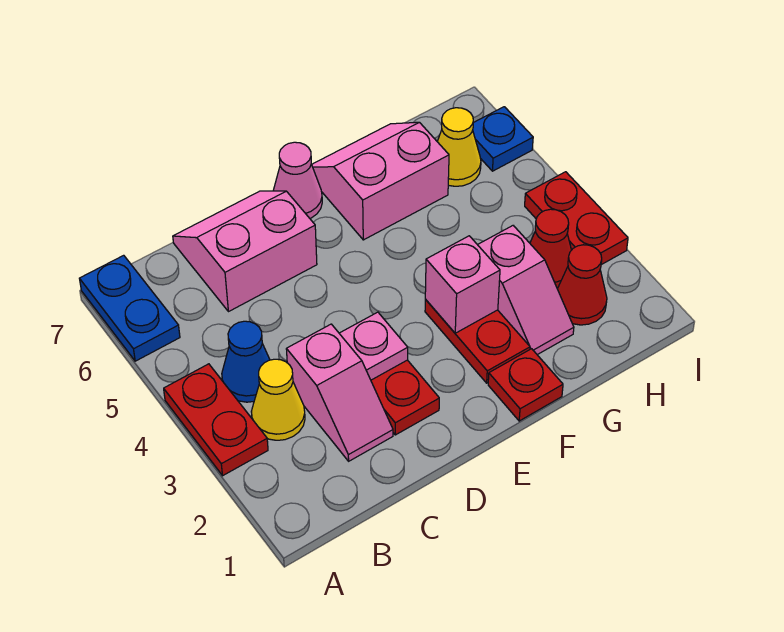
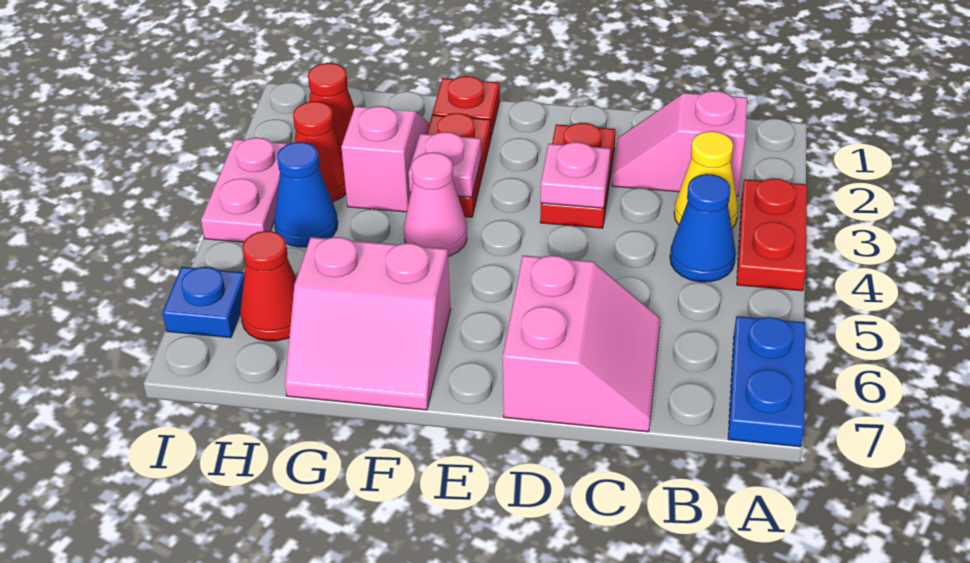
pink 1x2 slope [286,324,393,461] -> pink 1x2 slope turned to [612,91,747,196]
pink 2x2 slope [173,191,317,312] -> pink 2x2 slope turned to [503,255,660,432]
pink 1x1 cone [273,142,322,218] -> pink 1x1 cone moved to [404,152,467,256]
pink 1x1 brick [425,236,500,333] -> pink 1x1 plate [409,132,481,197]
none -> blue 1x1 cone [274,142,338,247]
yellow 1x1 cone [437,108,481,186] -> red 1x1 cone [240,231,296,341]
red 1x2 plate [525,172,628,265] -> pink 1x2 plate [201,138,290,242]

